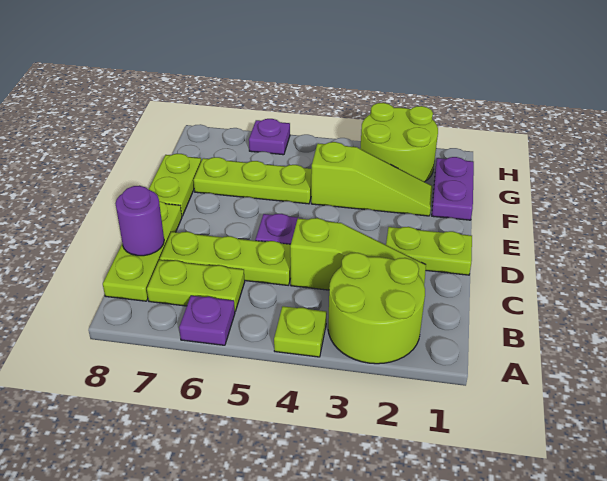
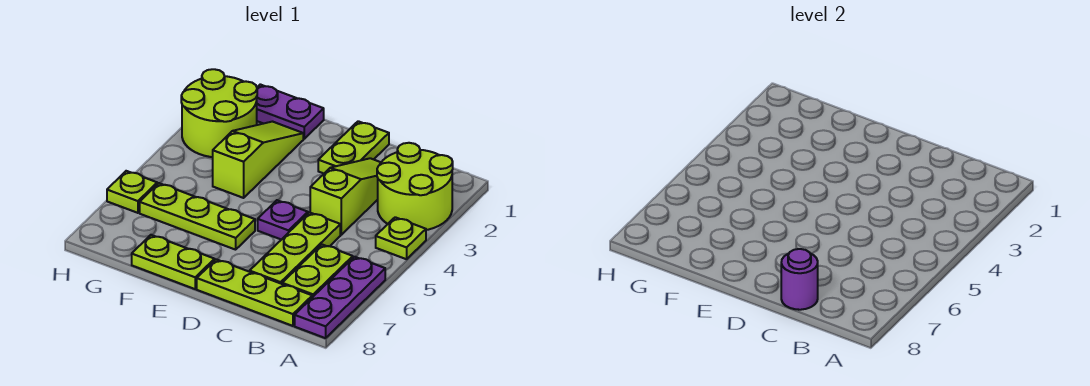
purple 1x1 plate [179,296,235,345] -> purple 1x3 plate [295,257,385,338]
lime 1x3 plate [193,157,312,204] -> lime 1x3 plate turned to [140,183,255,250]
purple 1x1 plate [249,119,290,155] -> lime 1x1 plate [107,171,157,213]

